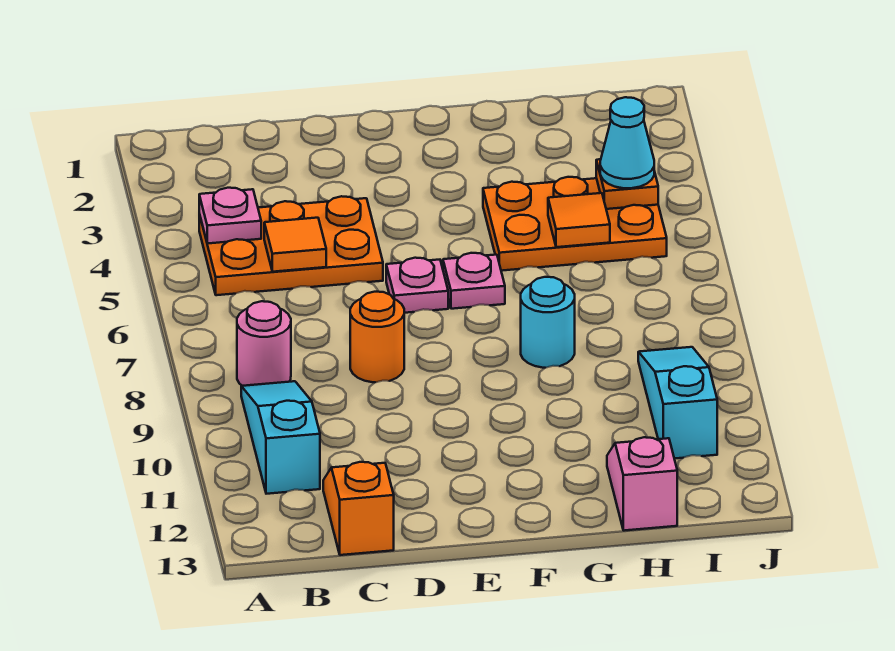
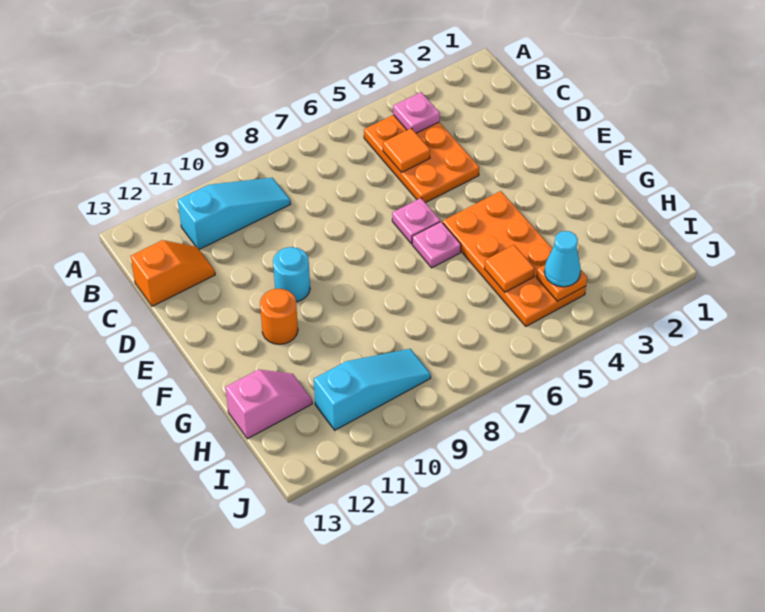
pink 1x1 round brick [237,301,291,386] -> none
orange 1x1 round brick [350,291,404,382] -> orange 1x1 round brick moved to [260,289,298,344]
orange 2x3 plate [483,177,667,271] -> orange 2x4 plate [443,191,586,326]
cyan 1x1 round brick [521,277,575,368] -> cyan 1x1 round brick moved to [273,247,310,302]

